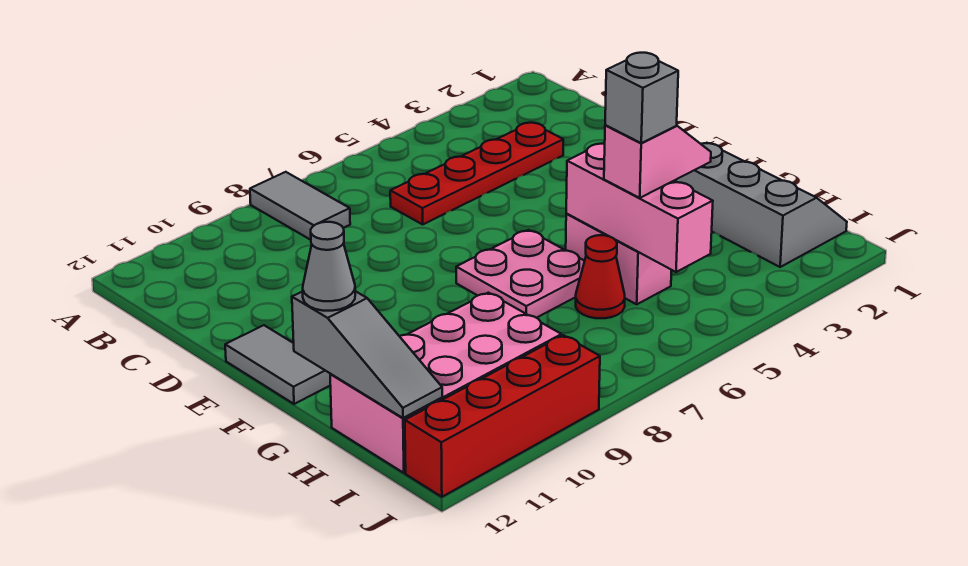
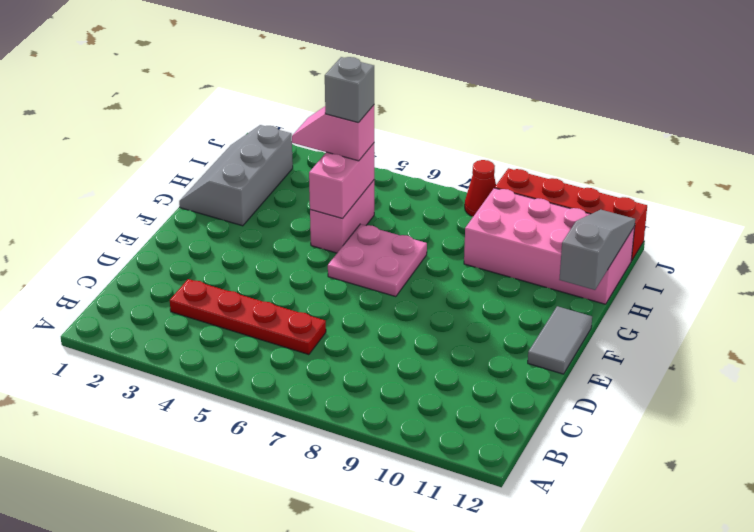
grey 1x2 tile [250,172,350,240] -> none
pink 1x3 brick [566,144,713,272] -> pink 1x2 brick [309,143,374,218]
grey 1x1 cone [303,222,355,311] -> none
red 1x1 cone [576,235,625,318] -> red 1x1 cone moved to [465,160,496,216]

